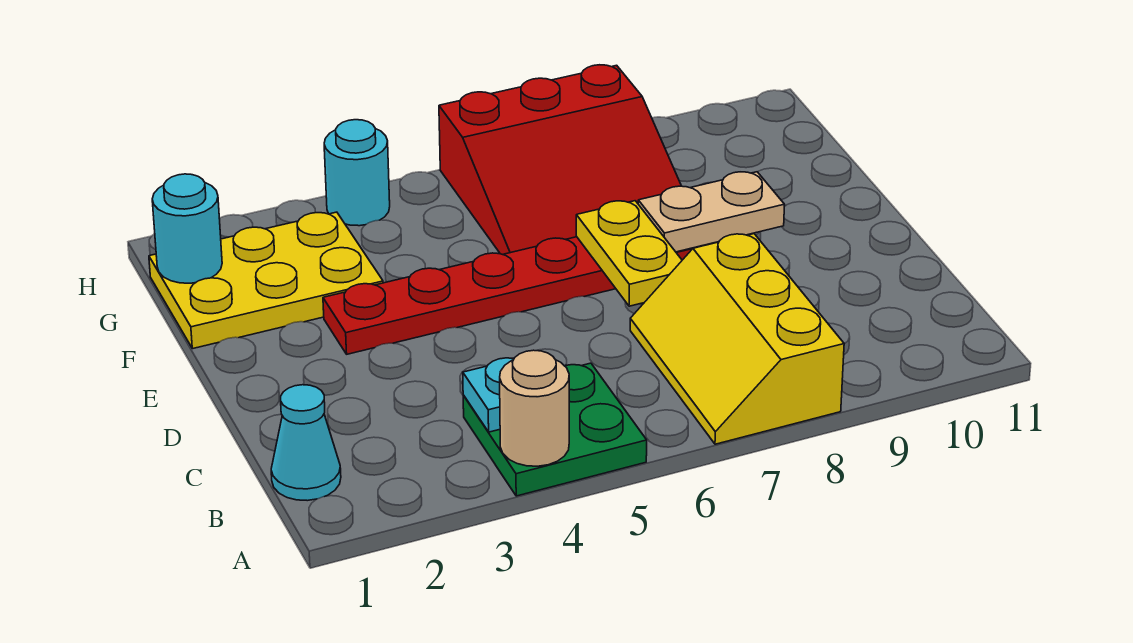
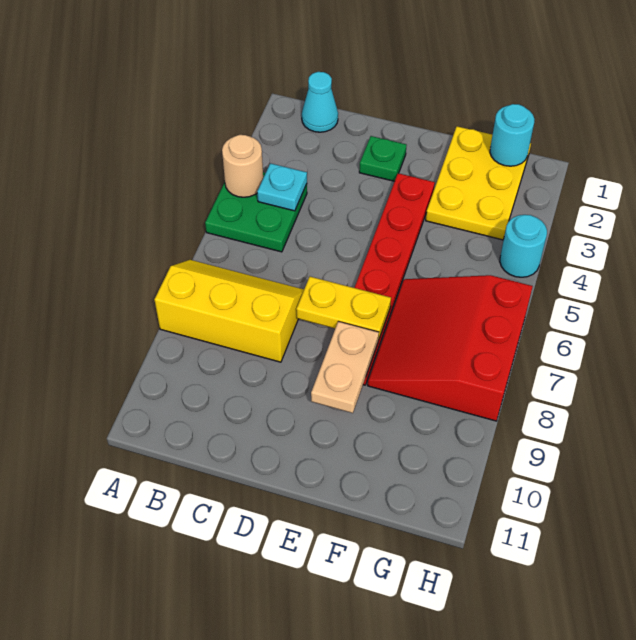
none -> green 1x1 plate [359,136,406,181]

